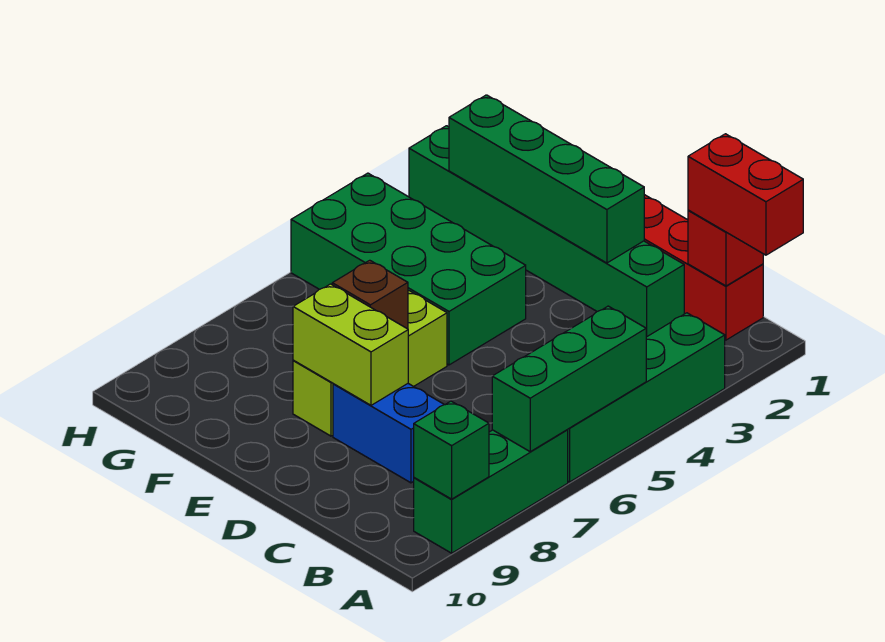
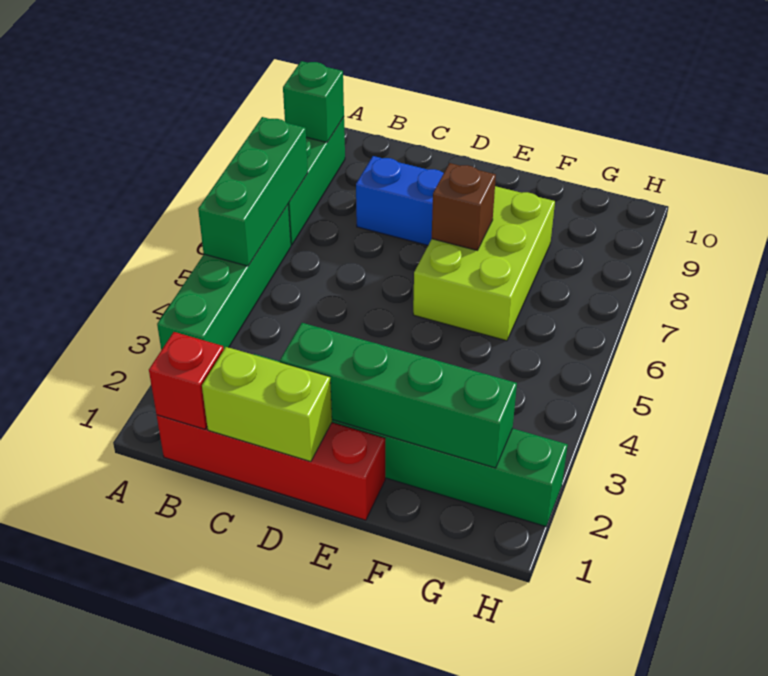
red 1x2 brick [688,134,803,255] -> none
lime 1x2 brick [293,284,408,405] -> lime 1x2 brick moved to [202,347,332,462]
green 2x4 brick [291,173,526,365] -> none
lime 1x3 brick [293,291,447,436] -> lime 2x3 brick [413,186,555,341]

